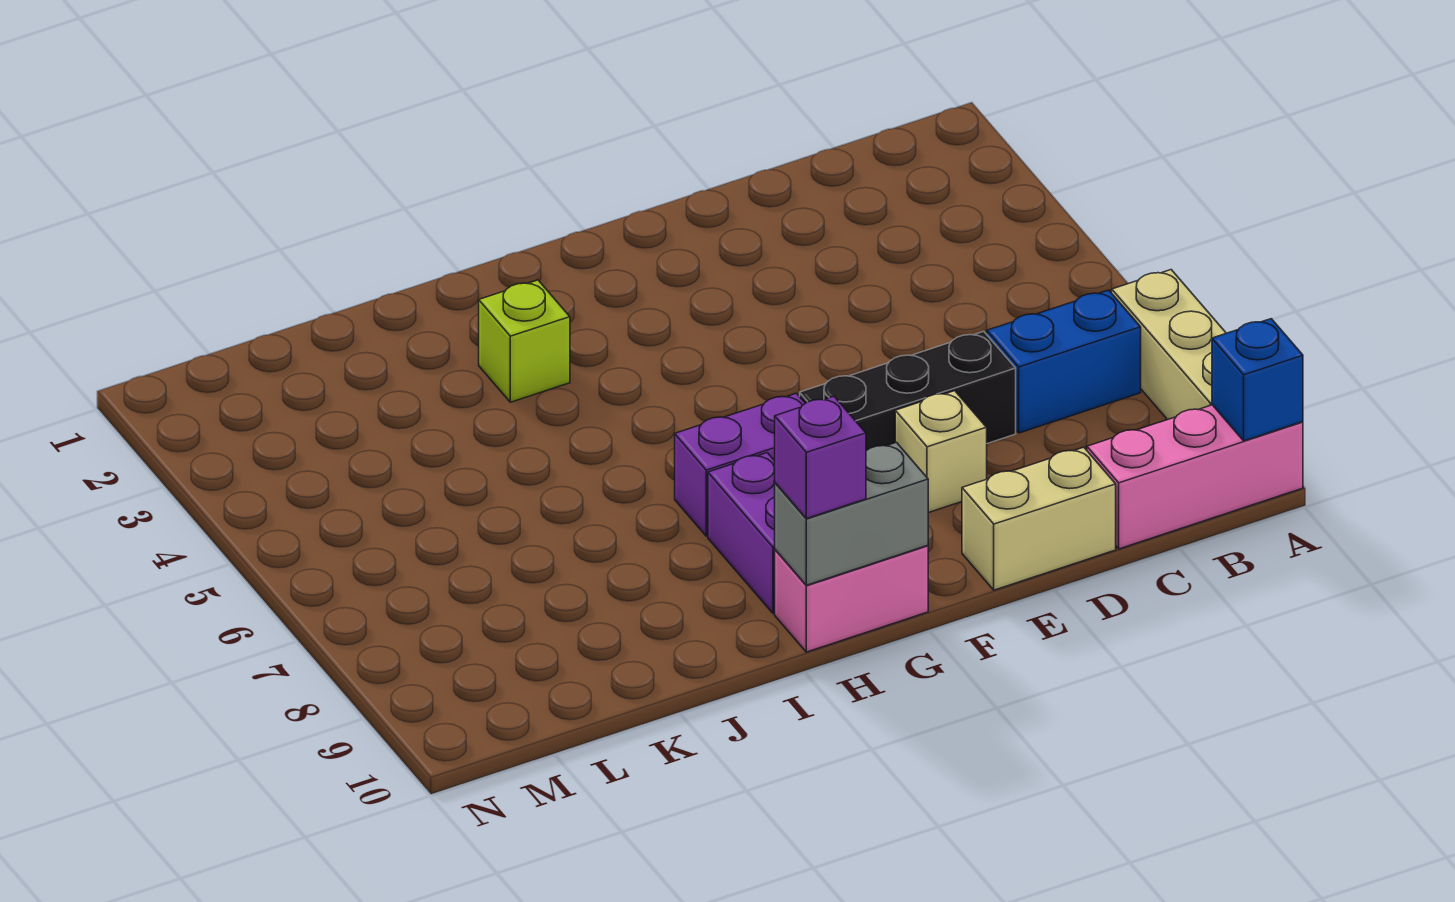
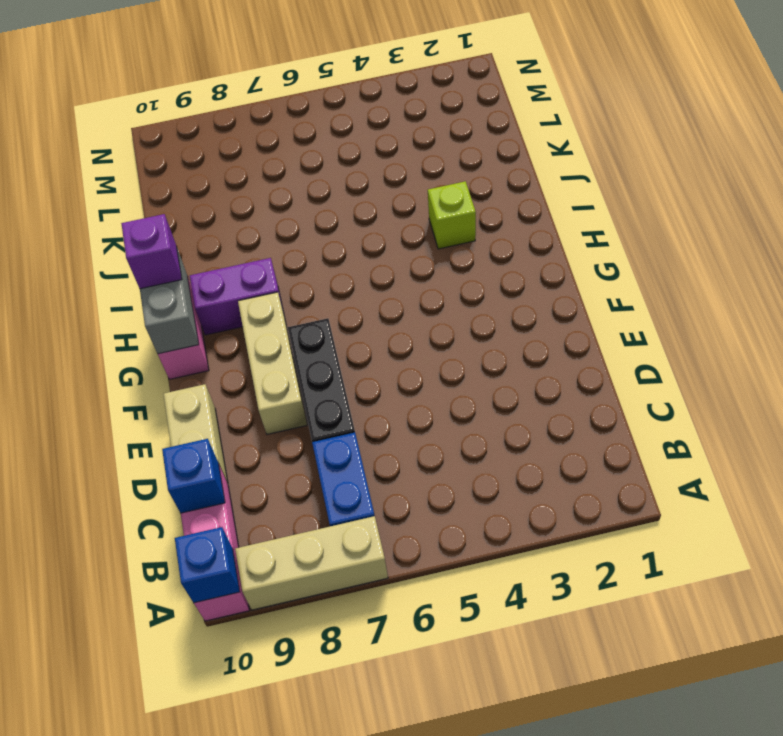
none -> blue 1x1 brick [162,439,225,513]
tan 1x1 brick [895,391,987,513] -> tan 1x3 brick [238,292,307,434]
purple 1x2 brick [675,393,805,536] -> none

